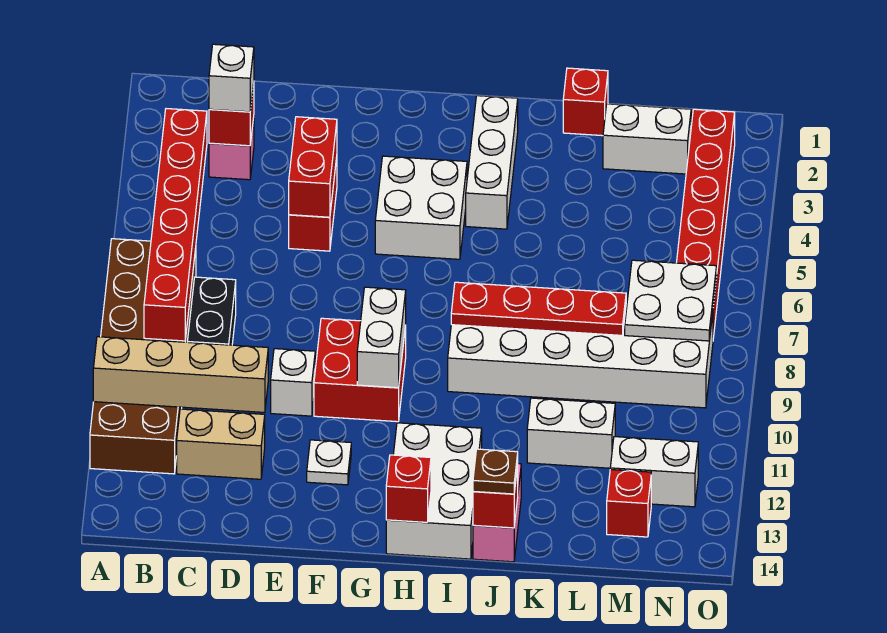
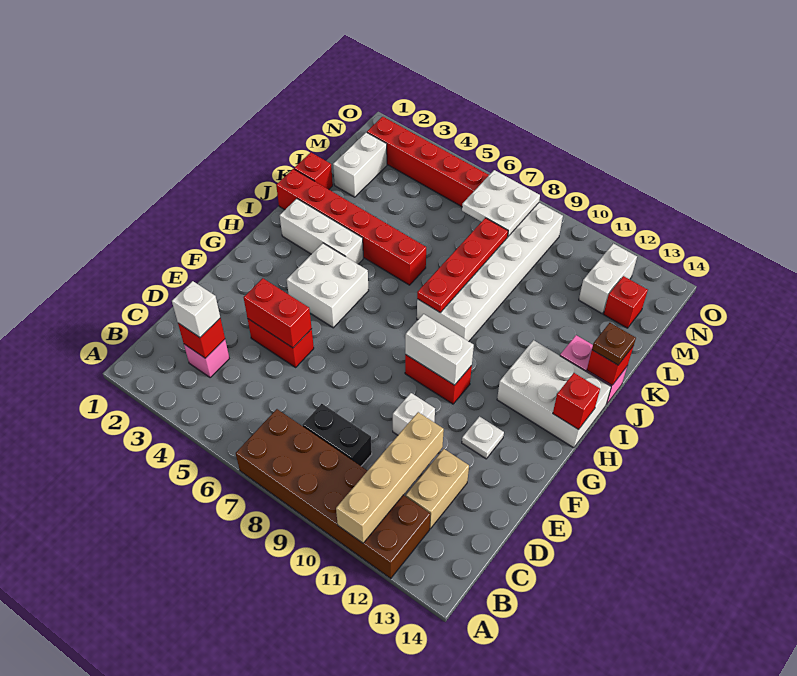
red 1x6 brick [144,109,207,341] -> red 1x6 brick moved to [276,169,426,285]
red 2x2 brick [314,318,406,422] -> red 1x2 brick [405,354,472,404]
white 1x2 brick [527,398,615,468] -> none

